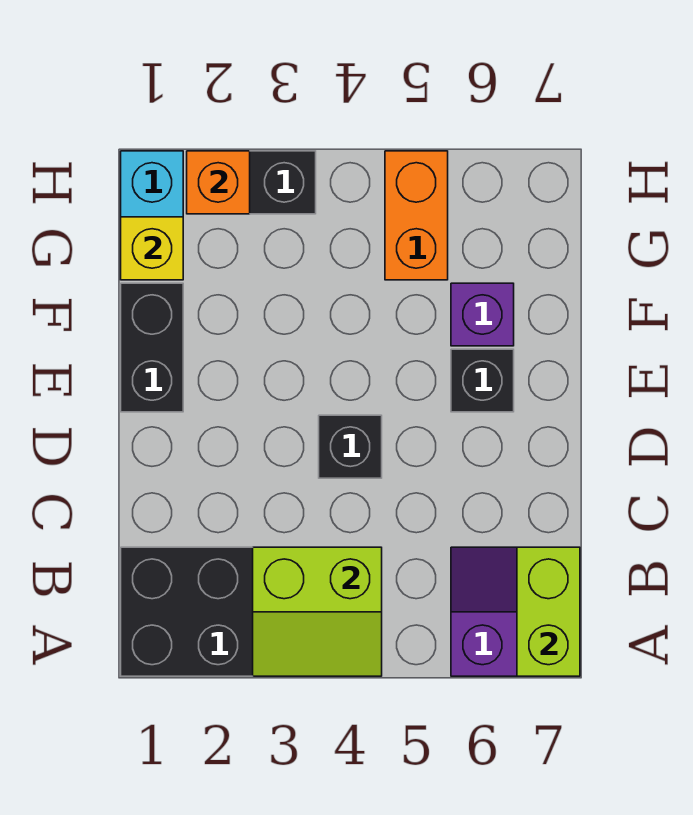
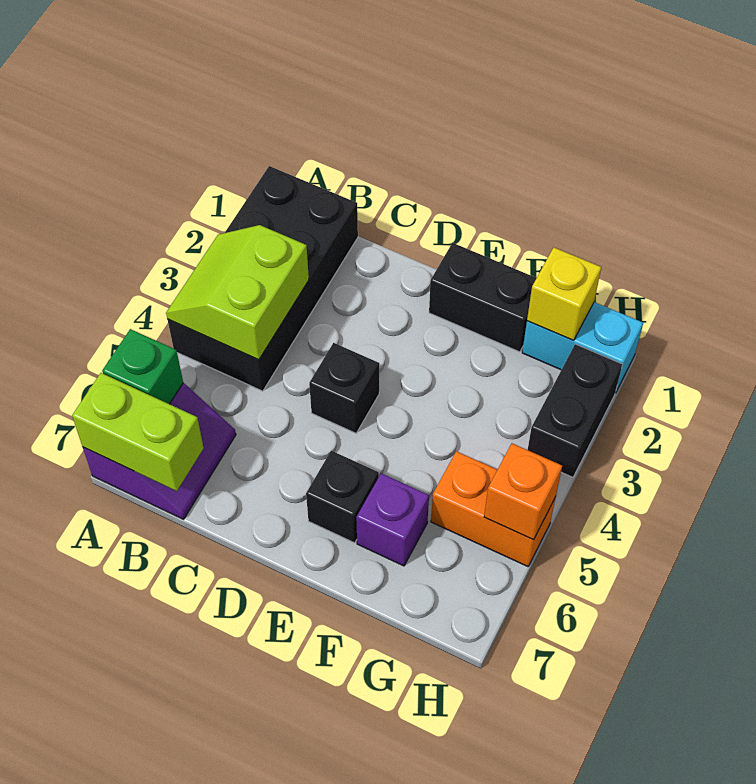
none -> green 1x1 brick [102,329,183,404]
orange 1x1 brick [187,151,250,214] -> orange 1x1 brick moved to [484,443,562,540]

